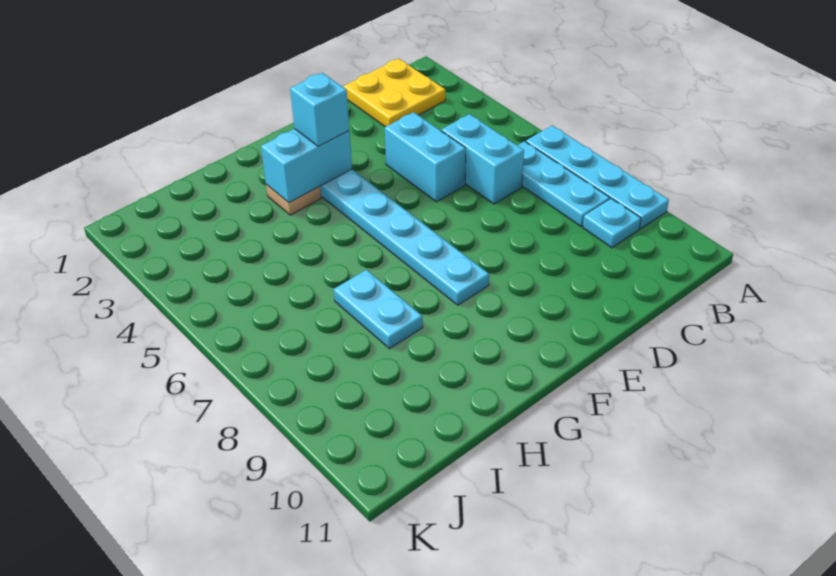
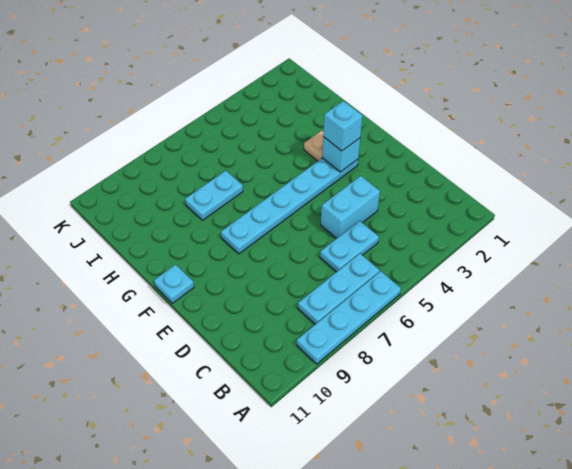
yellow 2x2 plate [344,59,445,127] -> none
cyan 1x1 plate [583,199,641,248] -> cyan 1x1 plate moved to [154,265,194,303]
cyan 1x2 brick [441,114,524,204] -> cyan 1x2 plate [320,221,379,272]
cyan 1x2 brick [261,129,352,203] -> cyan 1x1 brick [322,137,360,172]

